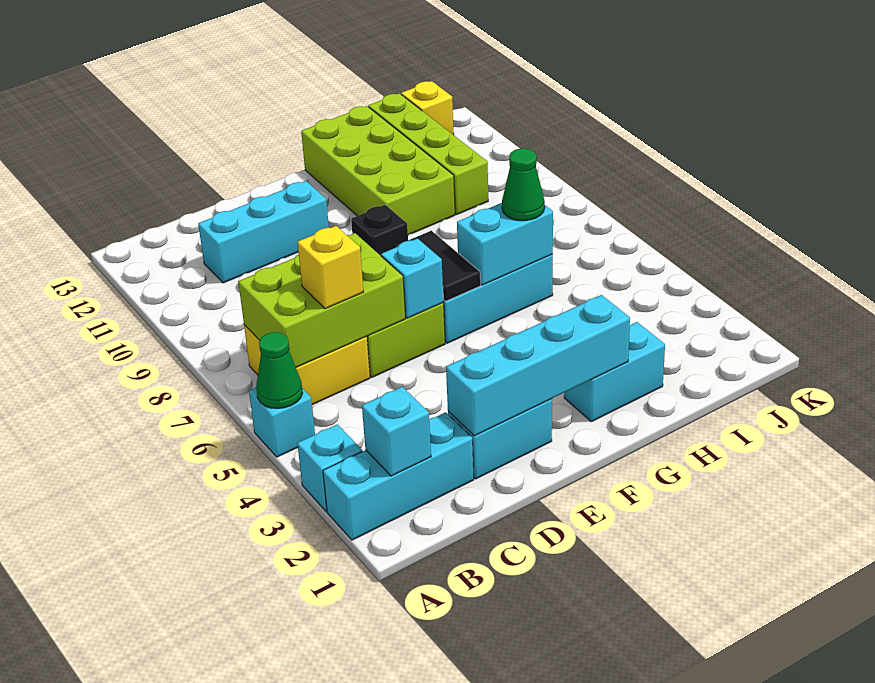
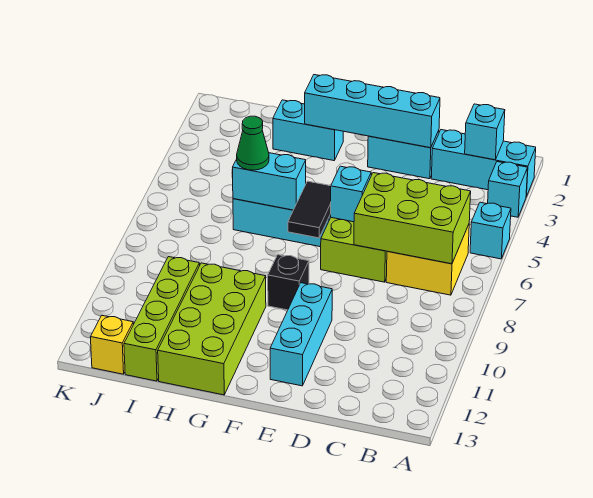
green 1x1 cone [256,332,303,408] -> none
yellow 1x1 brick [297,226,363,309] -> none
cyan 1x3 brick [198,181,329,283] -> cyan 1x3 brick turned to [270,283,332,386]

